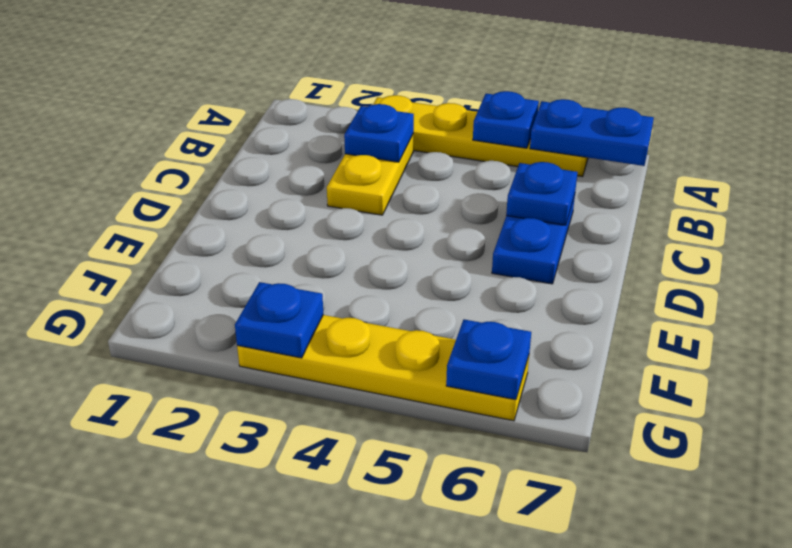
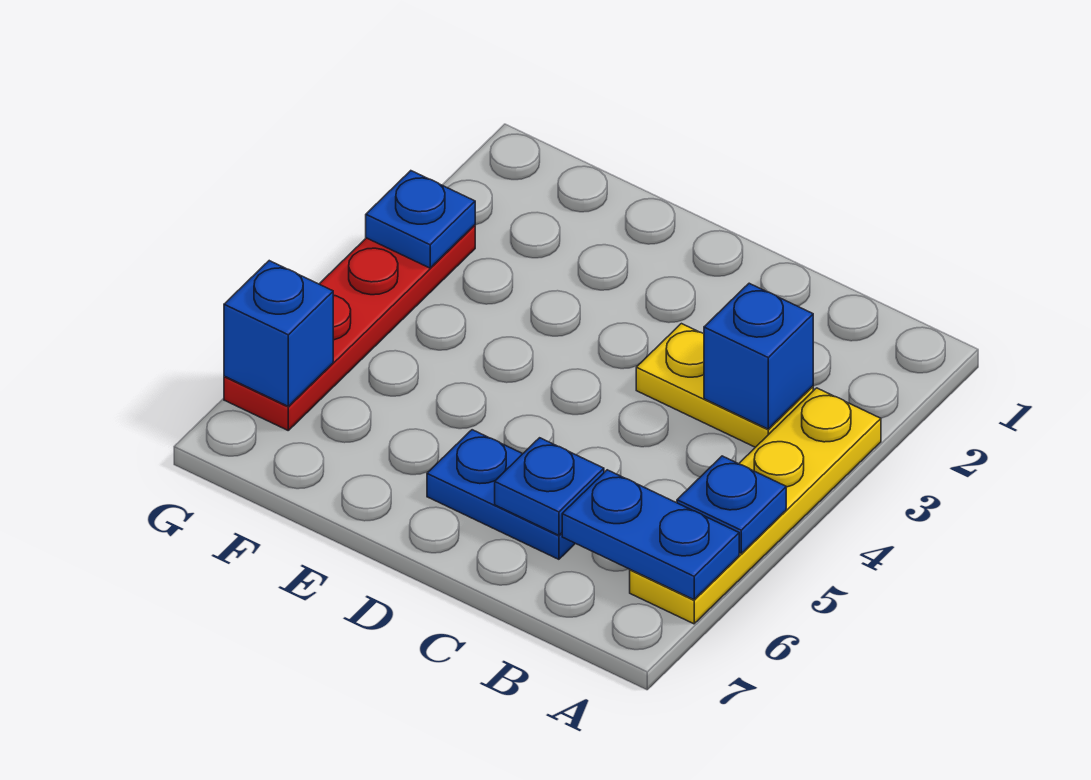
blue 1x2 plate [530,99,654,166] -> blue 1x2 plate turned to [562,470,739,600]
blue 1x1 plate [344,104,414,162] -> blue 1x1 brick [704,283,813,429]
yellow 1x4 plate [237,315,529,421] -> red 1x4 plate [224,225,475,430]
blue 1x1 plate [446,320,531,400] -> blue 1x1 brick [224,261,333,406]

